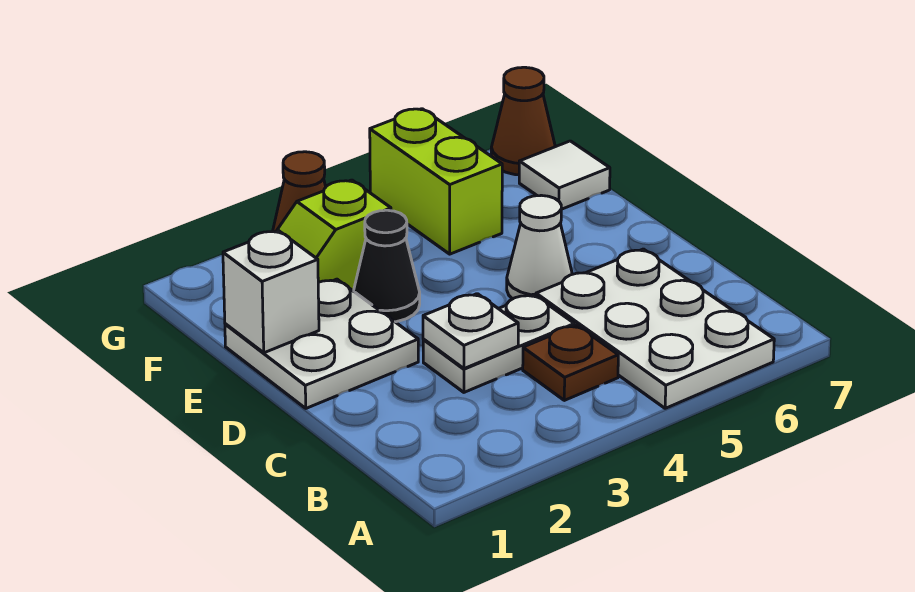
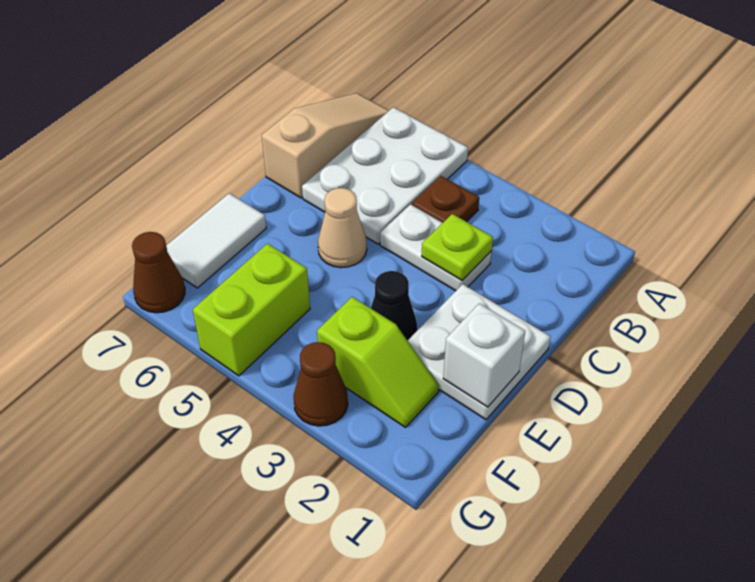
none -> tan 1x3 slope [262,93,389,198]
white 1x1 plate [423,294,518,369] -> lime 1x1 plate [422,214,493,280]
white 1x1 cone [507,195,572,299] -> tan 1x1 cone [318,188,367,268]
white 1x1 tile [519,141,610,209] -> white 1x2 tile [166,193,266,288]

